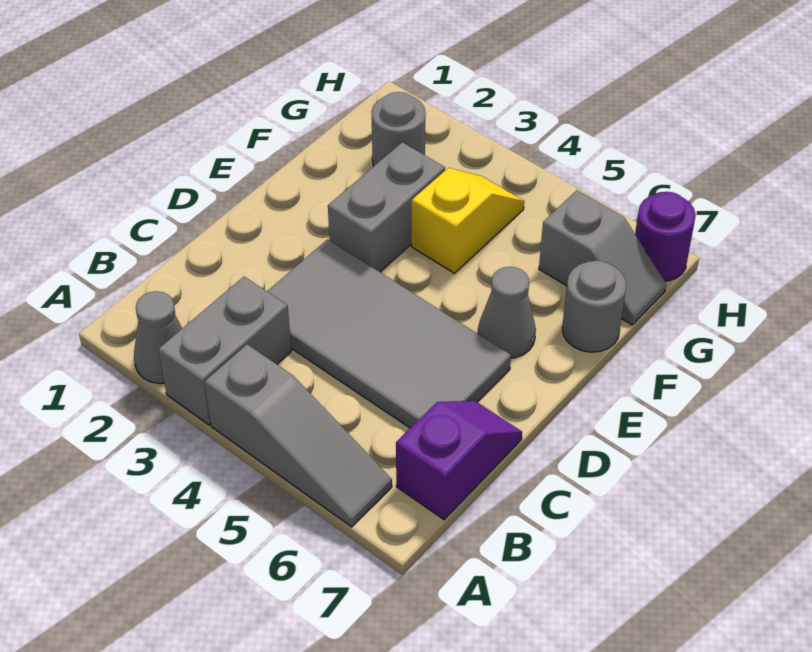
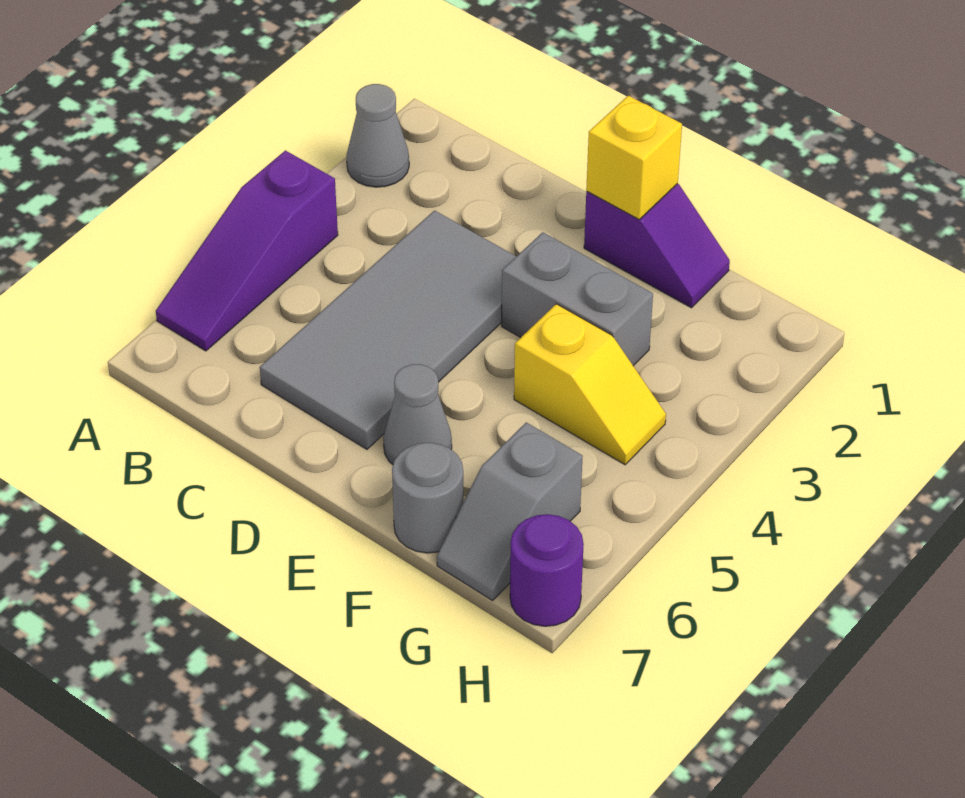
grey 1x2 brick [159,277,291,425] -> none
grey 1x3 slope [205,345,392,527] -> purple 1x3 slope [156,150,338,351]
purple 1x2 slope [396,401,522,520] -> purple 1x2 slope moved to [584,184,730,308]
none -> yellow 1x1 brick [586,96,682,219]
grey 1x1 round brick [371,92,426,166] -> none

